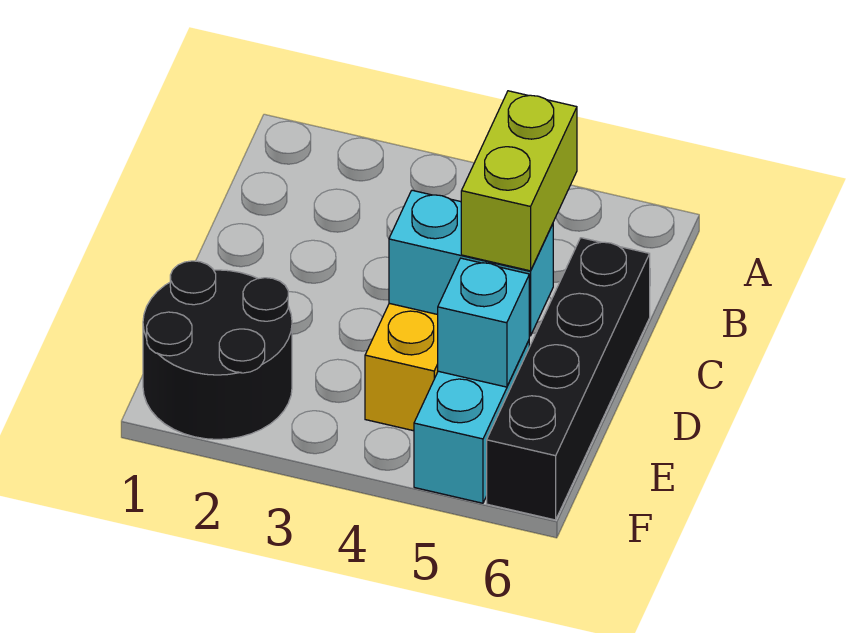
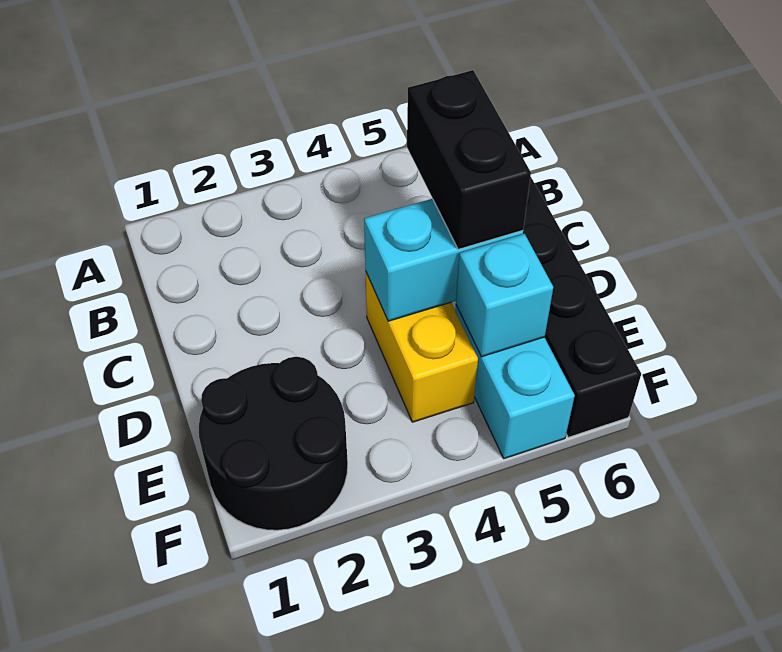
lime 1x2 brick [461,91,577,271] -> black 1x2 brick [407,70,531,249]

